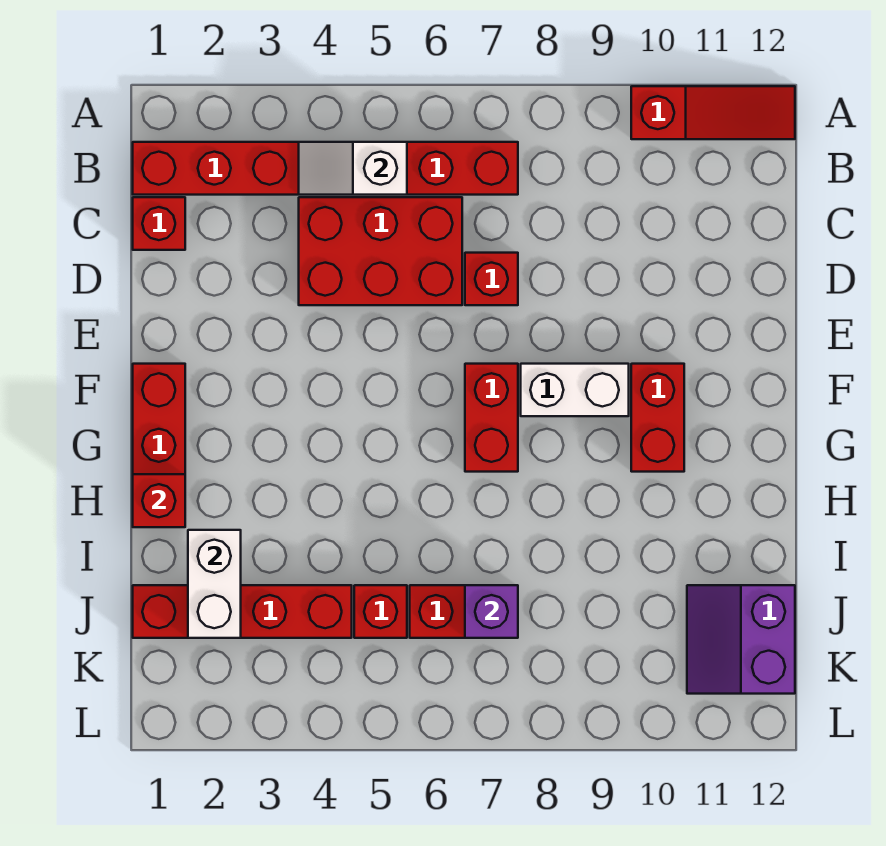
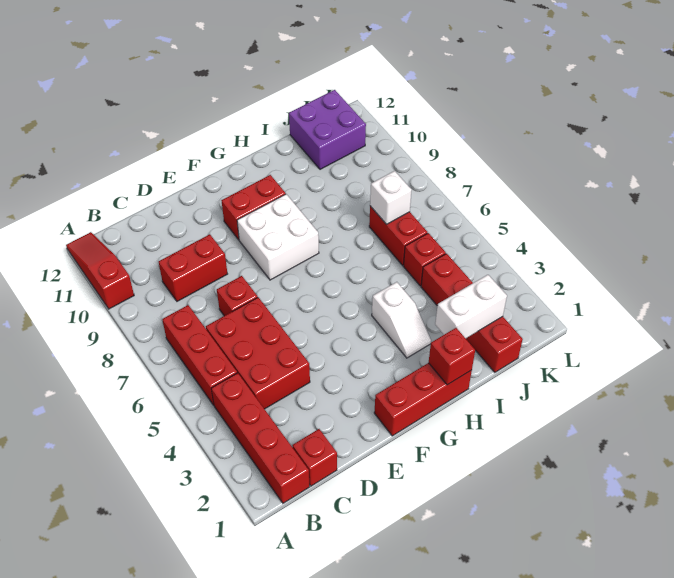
white 1x2 slope [299,142,407,195] -> white 1x2 slope moved to [372,282,431,358]
red 1x2 brick [465,364,518,472] -> red 1x2 brick moved to [159,234,227,301]
white 1x2 brick [521,364,629,416] -> white 2x2 brick [237,194,319,280]
purple 1x1 brick [465,585,518,638] -> white 1x1 brick [370,171,411,224]
purple 2x2 slope [687,585,795,694] -> purple 2x2 brick [289,90,366,169]

